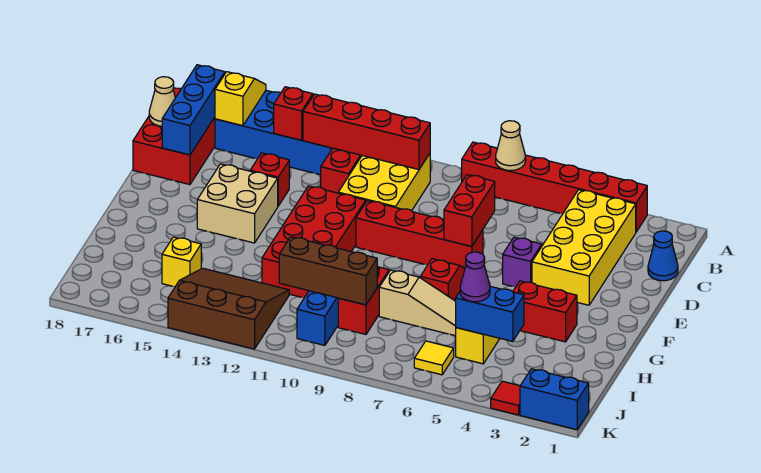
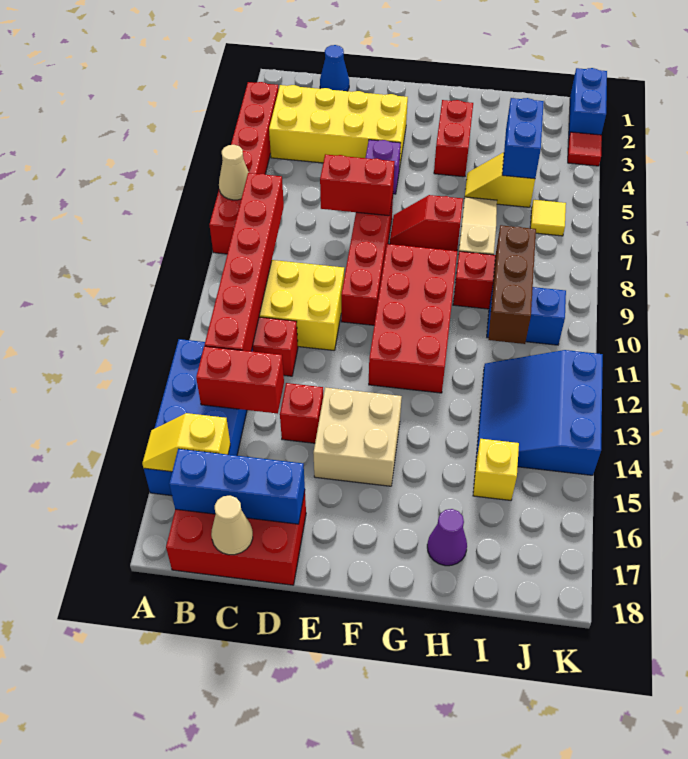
red 1x4 brick [303,94,430,170] -> red 1x6 brick [205,173,284,351]
red 1x1 brick [274,87,313,140] -> red 1x2 brick [196,346,284,414]
red 2x4 brick [262,186,366,298] -> red 2x4 brick turned to [369,244,457,393]
purple 1x1 cone [460,252,490,302] -> purple 1x1 cone moved to [427,509,467,566]
brown 3x3 slope [168,268,289,349] -> blue 3x3 slope [476,350,603,475]

